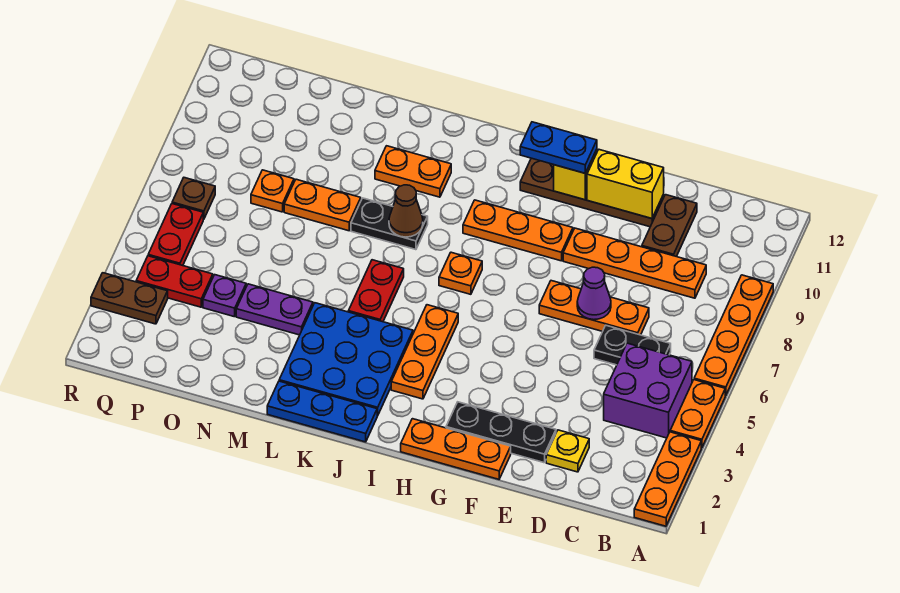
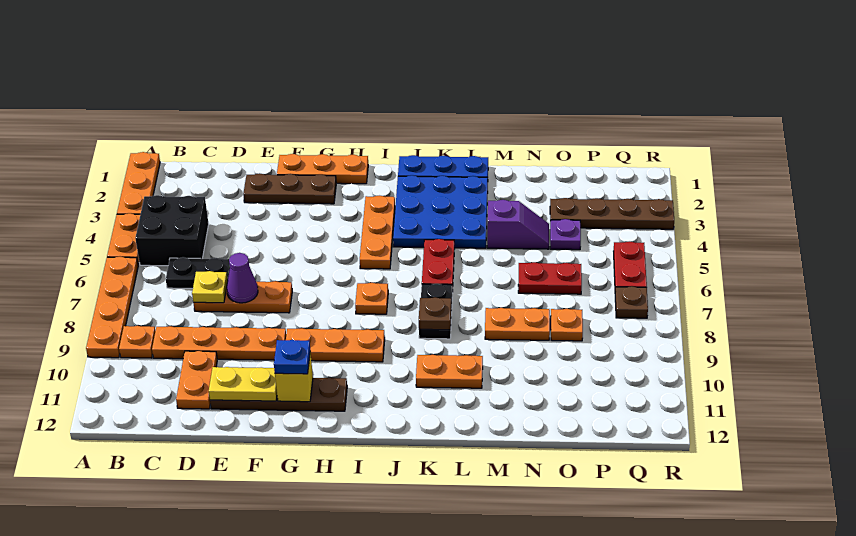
purple 2x2 brick [604,343,692,438] -> black 2x2 brick [135,195,209,266]
none -> orange 1x1 plate [119,326,156,358]
yellow 1x1 plate [546,430,589,472] -> yellow 1x1 plate moved to [192,271,228,303]
brown 1x2 plate [642,195,697,257] -> orange 1x2 plate [176,351,217,409]
black 1x3 plate [446,402,556,463] -> brown 1x3 plate [243,173,336,204]
yellow 1x2 brick [587,150,664,219] -> yellow 1x2 plate [209,367,277,401]
blue 1x2 plate [520,122,597,173] -> blue 1x1 plate [274,340,310,374]
black 1x2 plate [351,198,428,250] -> black 1x2 plate turned to [419,284,453,339]
brown 1x1 cone [389,185,423,237] -> brown 1x1 plate [419,297,451,330]
purple 1x2 plate [236,284,313,335] -> purple 1x2 slope [487,200,549,249]
red 1x2 plate [136,256,213,307] -> red 1x2 plate moved to [518,262,582,294]
brown 1x2 plate [91,273,168,324] -> brown 1x4 plate [550,198,674,229]

